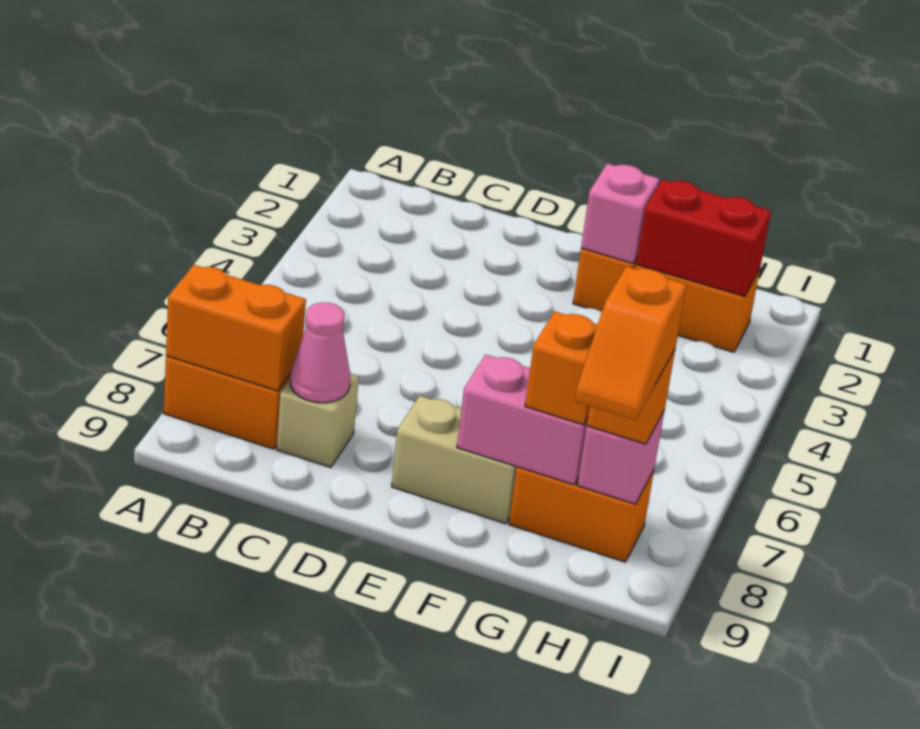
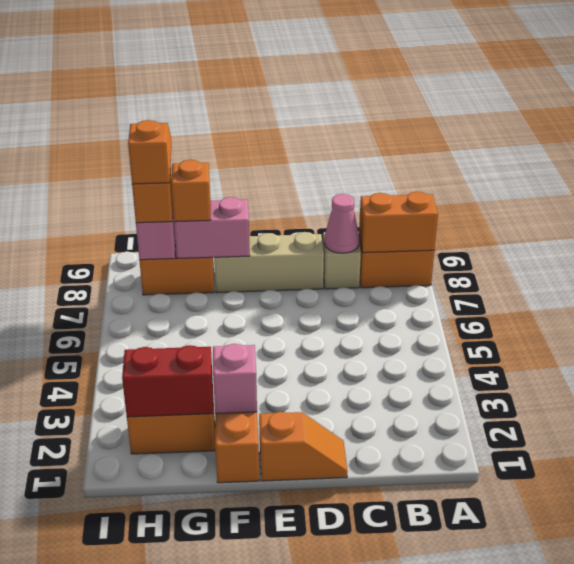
none -> orange 1x2 slope [259,412,347,481]
tan 1x2 brick [392,396,517,524] -> tan 1x3 brick [214,232,324,293]

